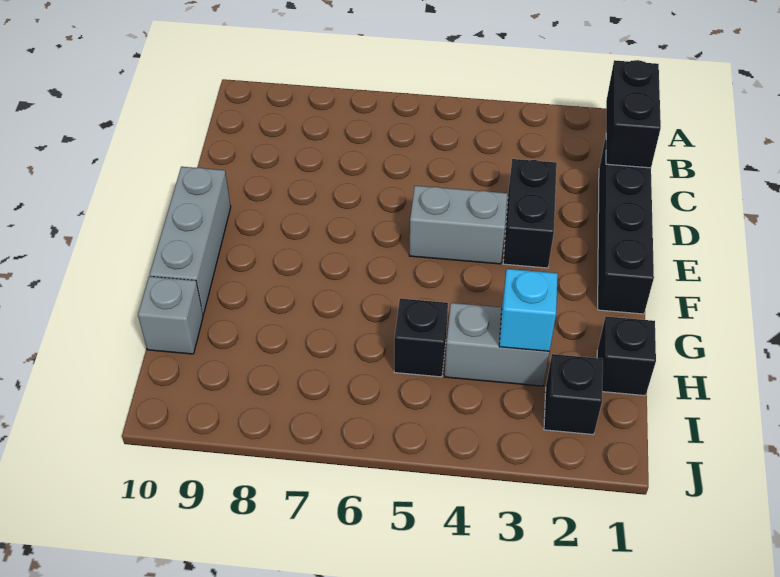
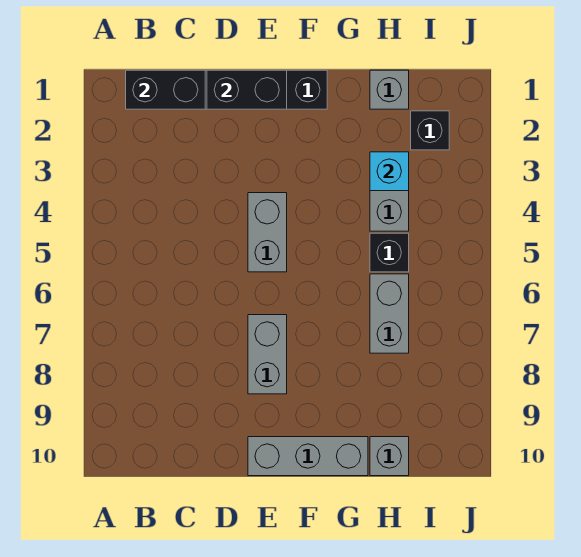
black 1x2 brick [503,159,557,268] -> black 1x2 brick moved to [207,70,287,109]
none -> grey 1x2 brick [248,315,287,394]
black 1x1 brick [597,316,656,396] -> grey 1x1 brick [370,70,409,109]
none -> grey 1x2 brick [370,274,409,353]

